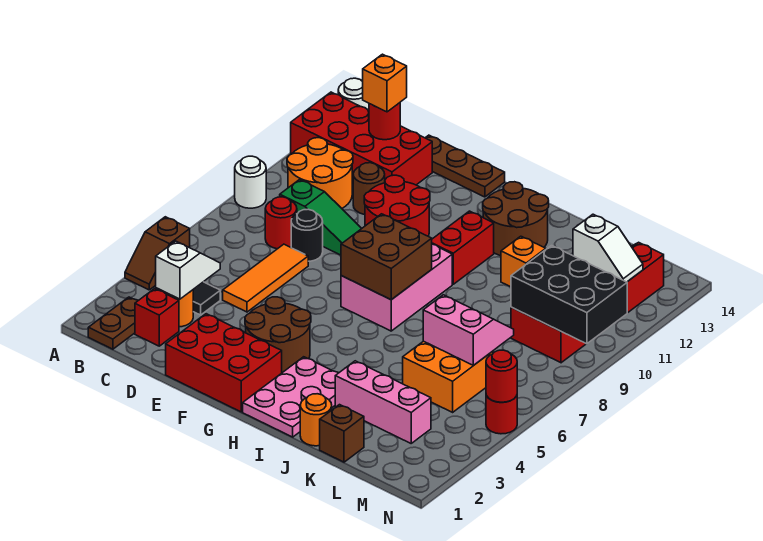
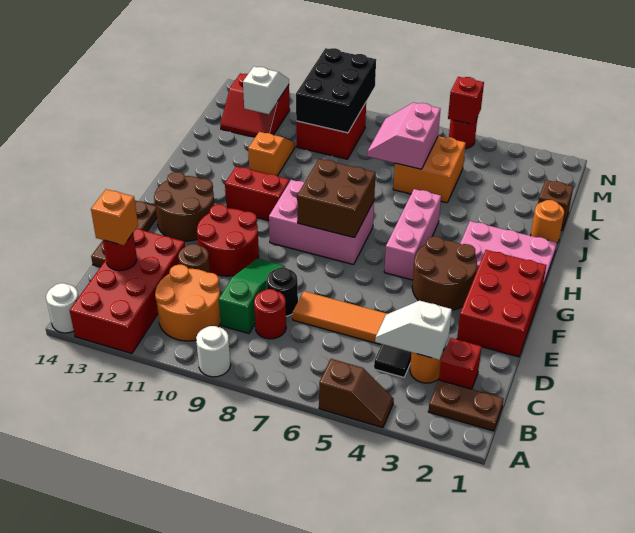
brown 2x2 round brick [483,182,549,256] -> brown 2x2 round brick moved to [154,172,214,241]
pink 1x3 brick [335,361,431,443] -> pink 1x3 brick moved to [384,189,441,280]
red 1x1 round brick [486,350,517,402] -> red 1x1 brick [448,77,484,125]

